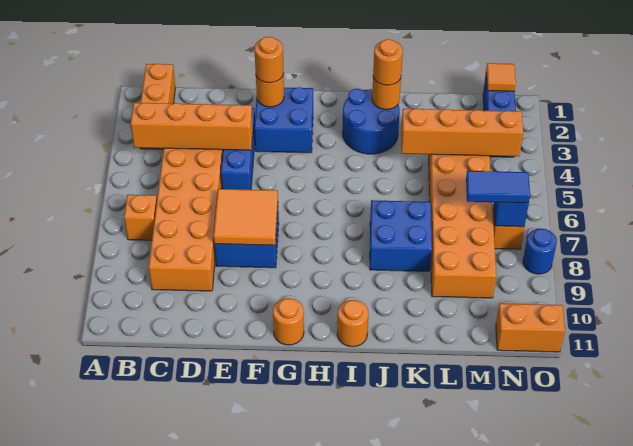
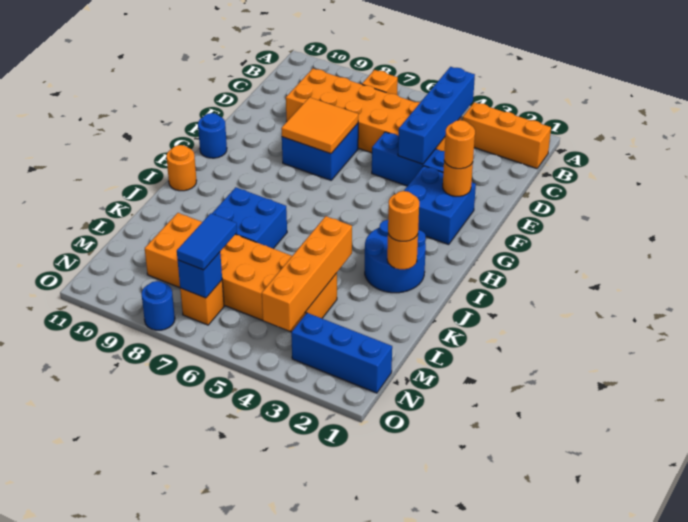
orange 1x4 brick [131,103,253,150] -> blue 1x4 brick [398,67,475,164]
orange 1x1 round brick [273,298,304,345] -> blue 1x1 round brick [198,113,227,158]
orange 1x1 tile [486,63,516,91] -> none
orange 1x2 brick [496,303,565,352] -> none

